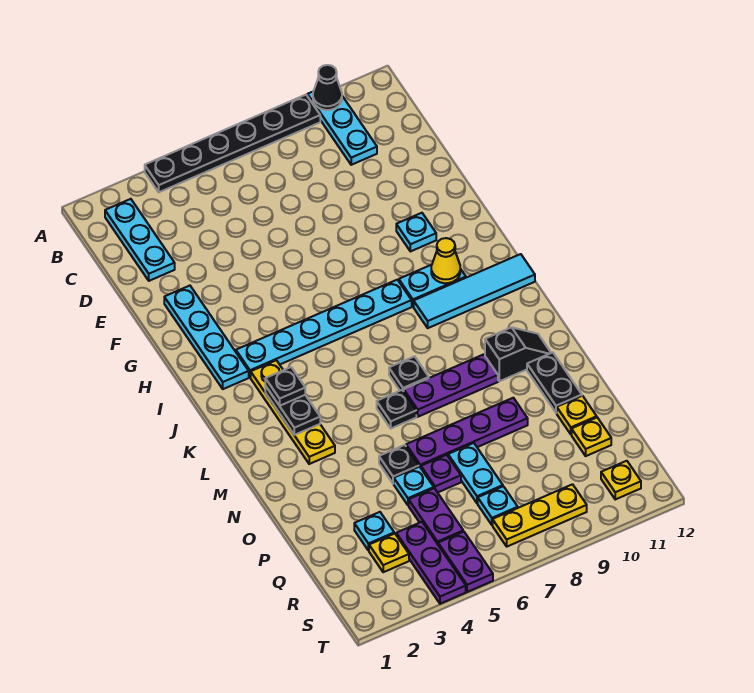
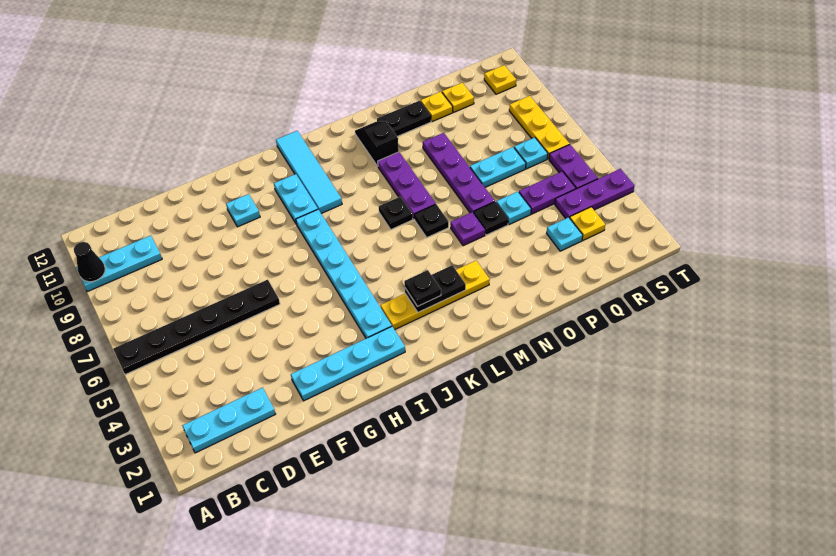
black 1x6 plate [145,95,320,192] -> black 1x6 plate turned to [113,280,280,375]
yellow 1x1 cone [431,238,460,283] -> none
purple 1x1 plate [421,455,461,493] -> purple 1x1 plate moved to [450,212,485,246]
purple 1x2 plate [438,532,493,592] -> purple 1x2 plate turned to [549,145,598,189]

